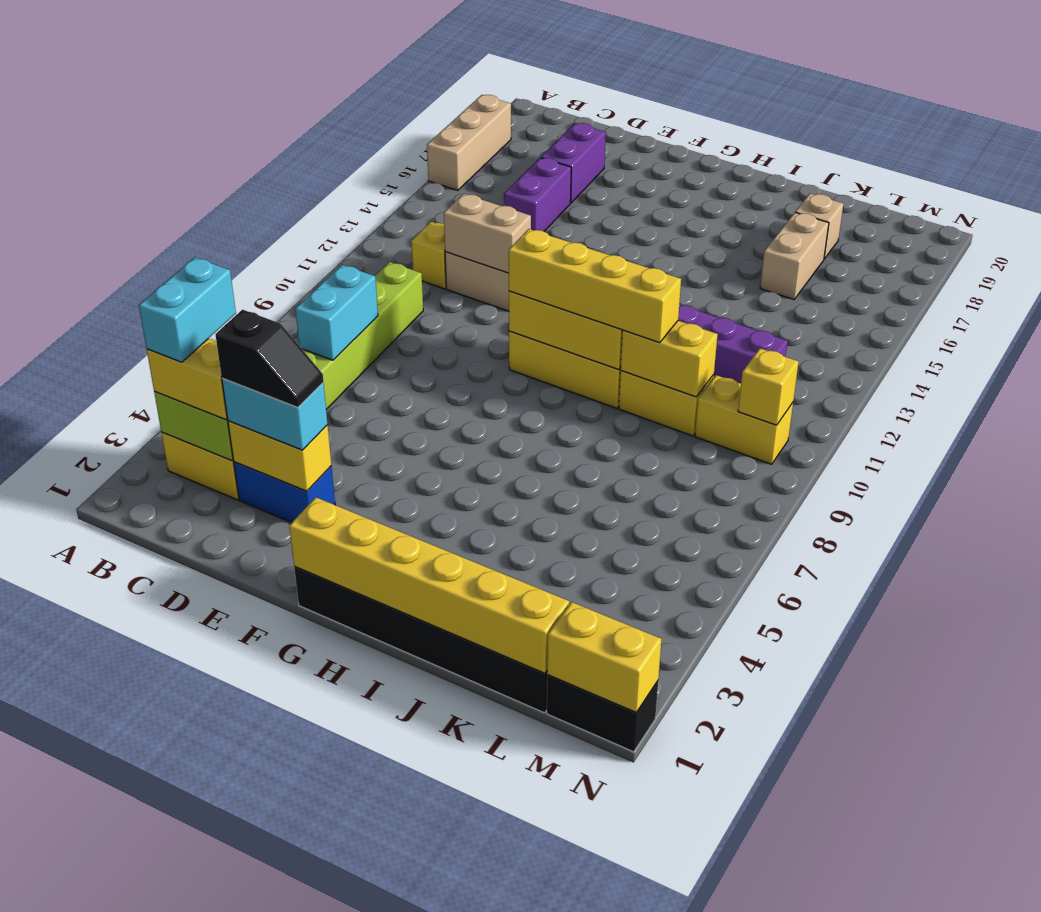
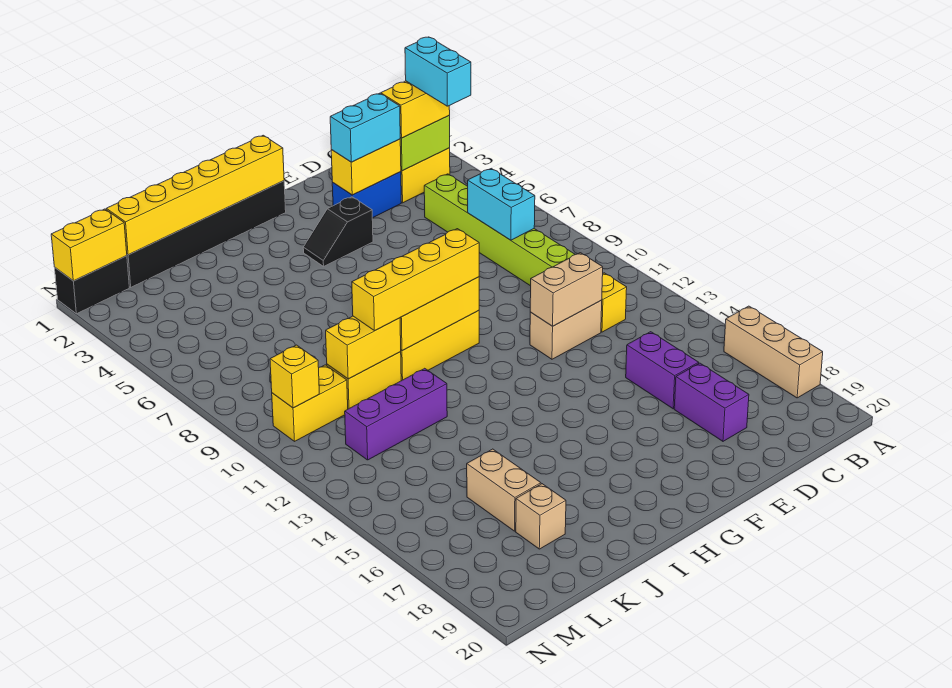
black 1x2 slope [215,310,323,407] -> black 1x2 slope moved to [303,197,373,266]

